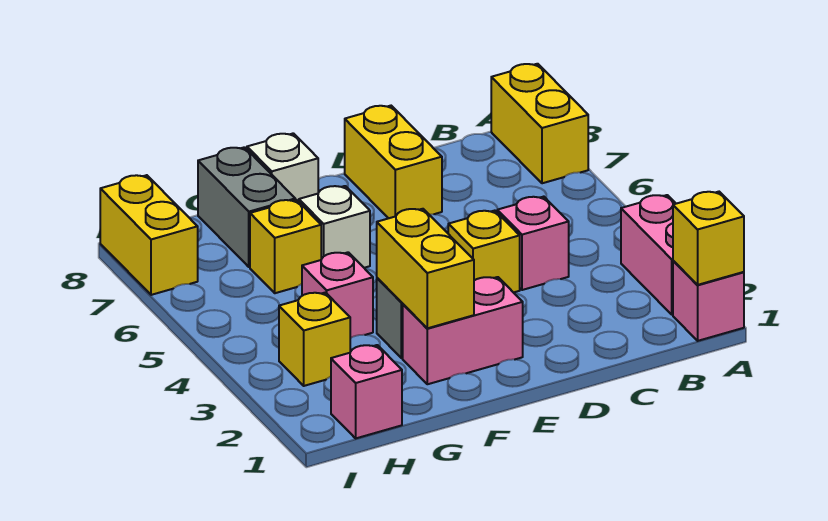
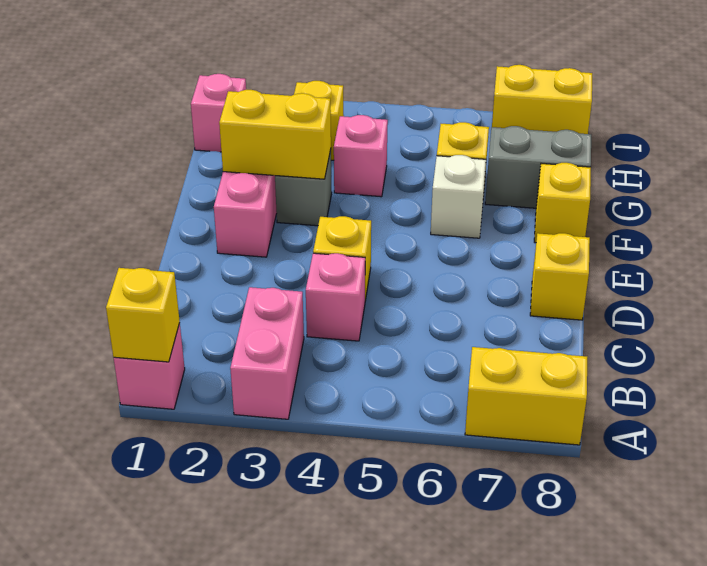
pink 1x2 brick [621,195,676,315] -> pink 1x2 brick turned to [230,287,304,419]
yellow 1x2 brick [345,106,442,218] -> yellow 1x1 brick [530,233,590,320]
white 1x1 brick [247,133,318,202] -> yellow 1x1 brick [534,163,591,243]

